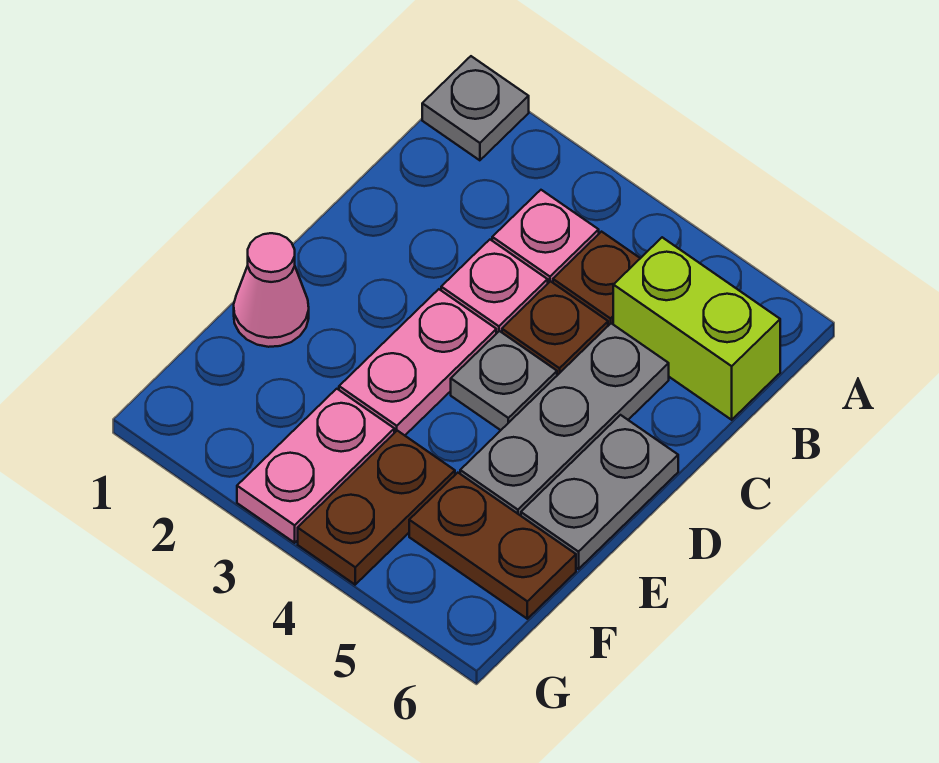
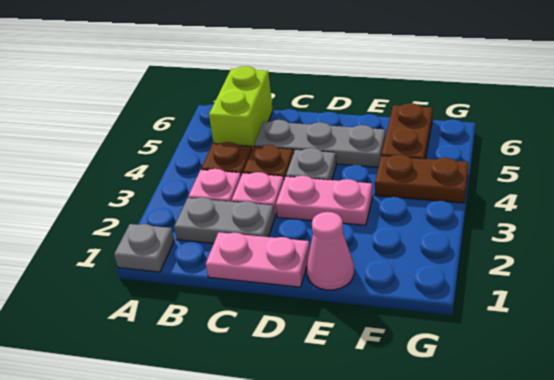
grey 1x2 plate [521,415,678,569] -> grey 1x2 plate moved to [174,197,275,243]
pink 1x2 plate [237,389,394,543] -> pink 1x2 plate moved to [206,232,310,287]

